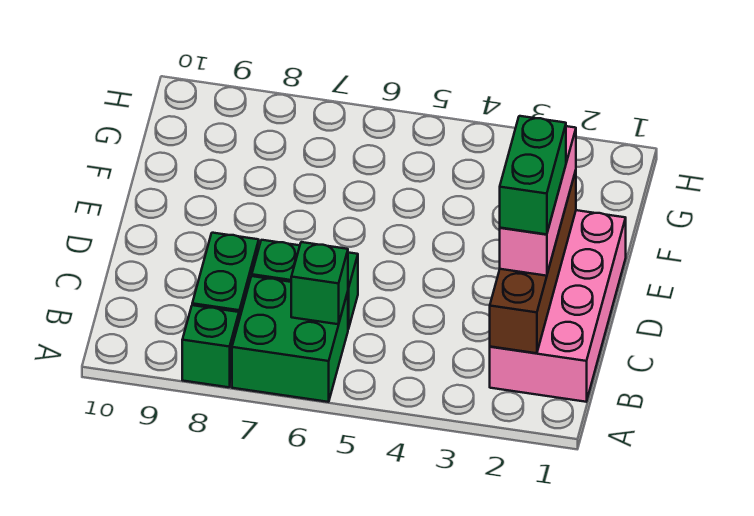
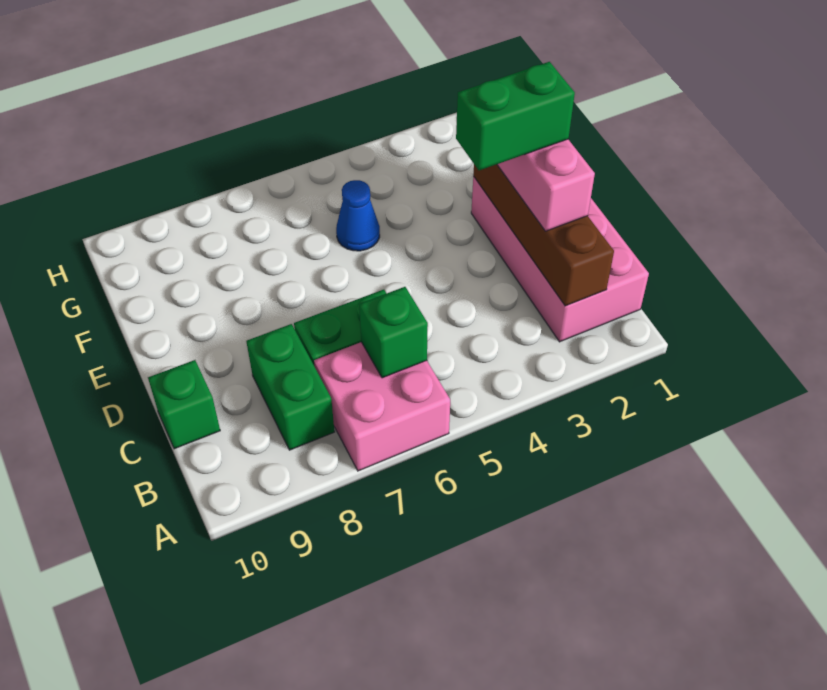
green 2x2 brick [232,276,348,402] -> pink 2x2 brick [314,342,450,471]
green 1x1 brick [182,305,239,387] -> green 1x1 brick moved to [148,360,220,449]
green 1x2 brick [500,116,566,234] -> green 1x2 brick turned to [456,62,575,170]
none -> blue 1x1 cone [336,180,380,251]

